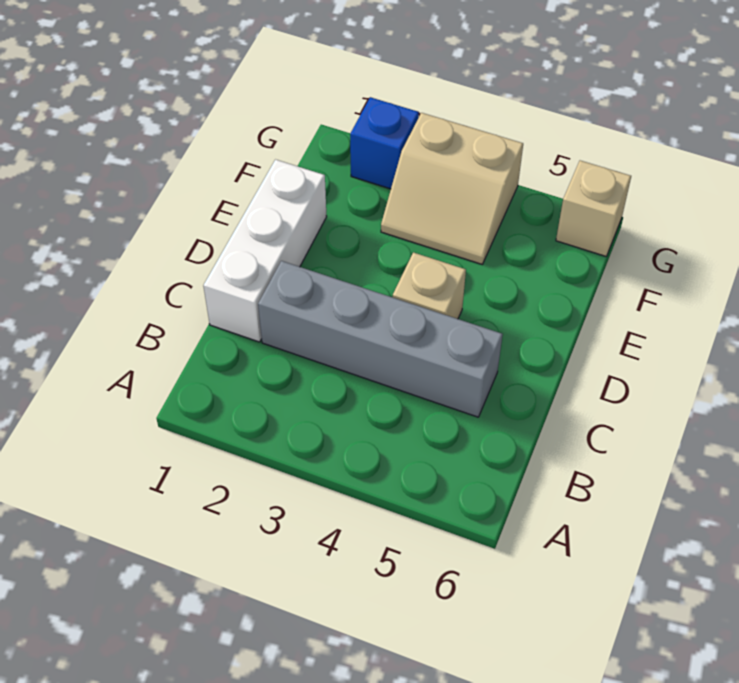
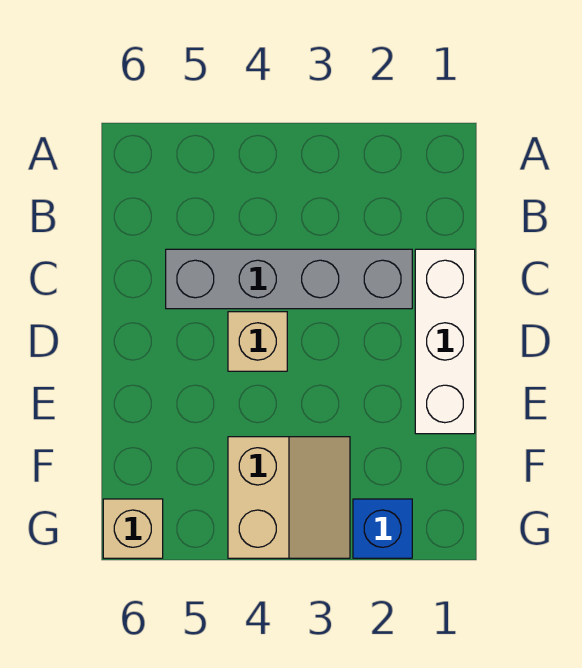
tan 2x2 slope [381,113,523,264] -> tan 2x2 slope turned to [228,437,350,558]

